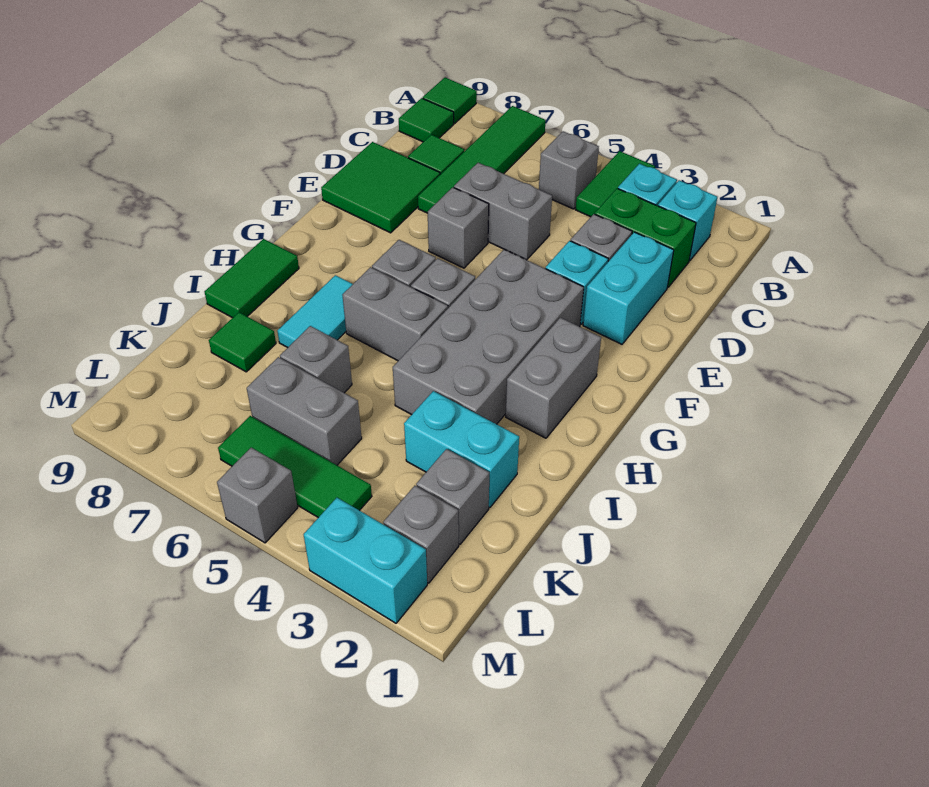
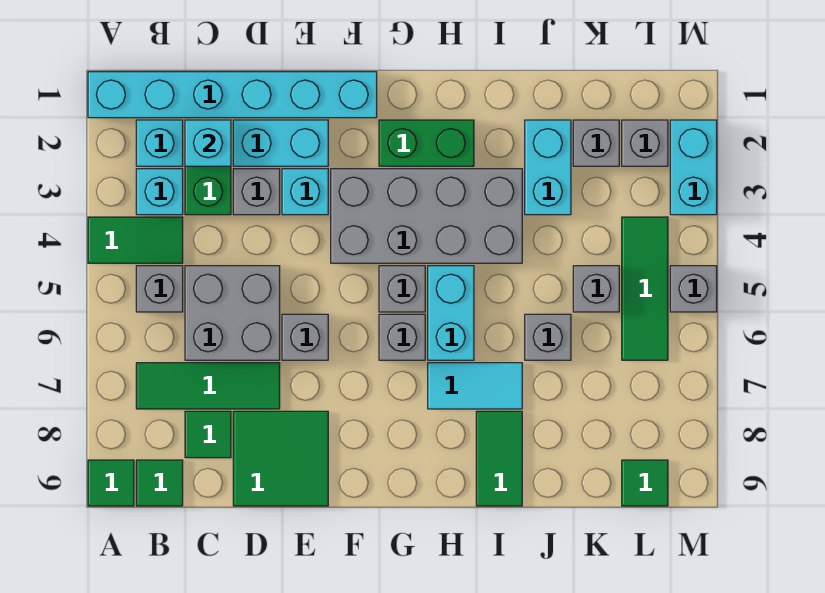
none -> cyan 1x6 brick [88,72,377,118]
green 1x4 tile [418,106,546,213] -> green 1x3 tile [136,363,280,409]
none -> cyan 1x1 brick [185,120,231,166]
grey 1x2 brick [454,163,552,260] -> grey 2x2 brick [185,266,280,360]
grey 1x2 brick [506,318,601,438] -> green 1x2 brick [379,120,474,166]
grey 1x2 brick [343,267,448,361] -> cyan 1x2 brick [428,266,474,360]
green 1x2 tile [205,239,299,318] -> green 1x2 tile turned to [476,411,522,506]
green 1x1 tile [209,312,276,372] -> green 1x1 tile moved to [622,460,668,506]
grey 1x2 brick [247,357,362,465] -> grey 1x1 brick [573,266,619,312]

